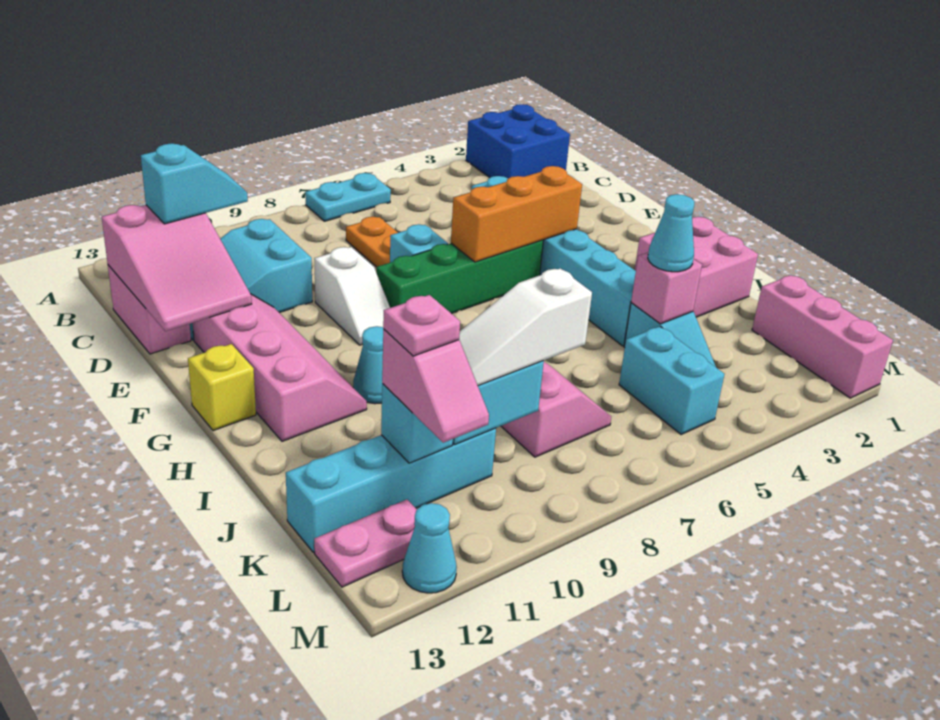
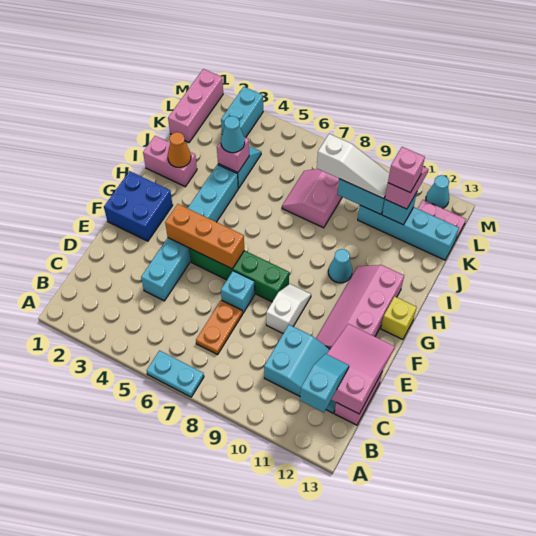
blue 2x2 brick [466,104,570,179] -> blue 2x2 brick moved to [104,171,173,241]
cyan 1x2 slope [141,143,248,224] -> cyan 1x2 slope turned to [300,354,349,412]
pink 2x2 brick [635,217,758,317] -> pink 1x2 brick [143,136,197,187]
none -> orange 1x1 cone [168,132,191,168]
cyan 1x2 brick [619,326,724,435] -> cyan 1x2 brick moved to [221,87,263,138]
pink 1x1 plate [383,295,460,356] -> pink 1x1 brick [388,147,425,193]

